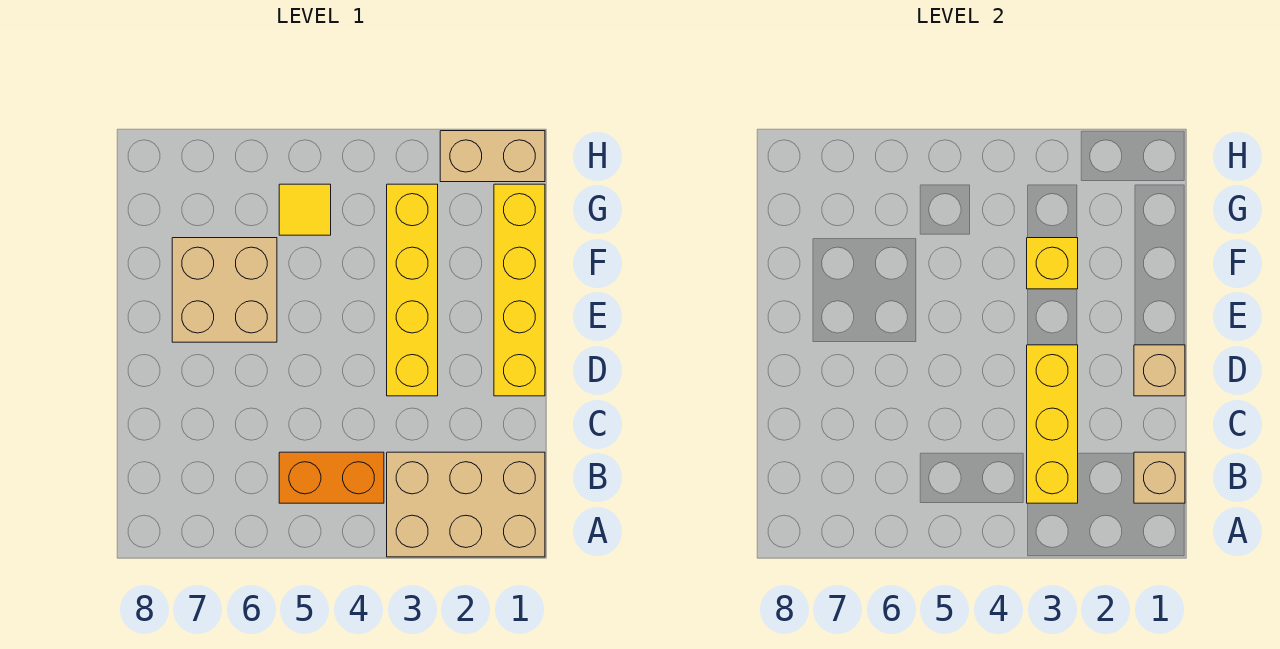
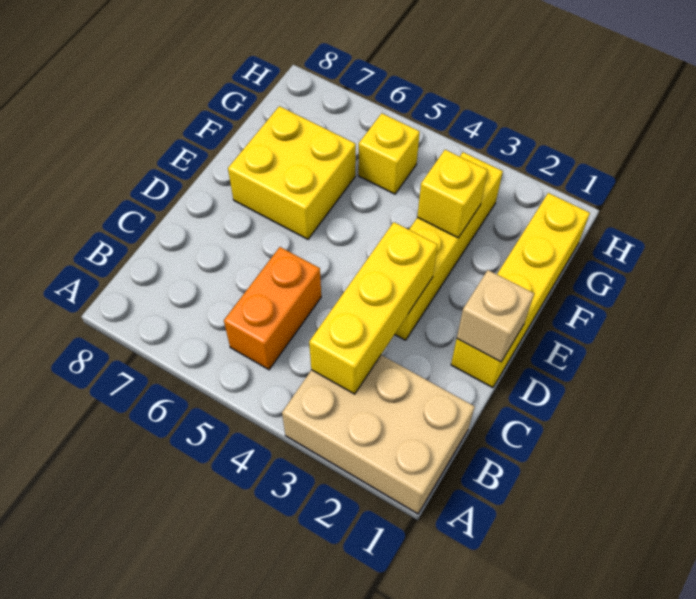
tan 1x1 brick [1134,452,1185,503] -> none
orange 1x2 brick [279,452,384,503] -> orange 1x2 brick turned to [224,247,321,369]
tan 2x2 brick [172,238,277,342] -> yellow 2x2 brick [228,106,356,239]
yellow 1x1 tile [279,184,331,235] -> yellow 1x1 brick [358,113,420,194]
tan 1x2 brick [440,131,545,182] -> none

